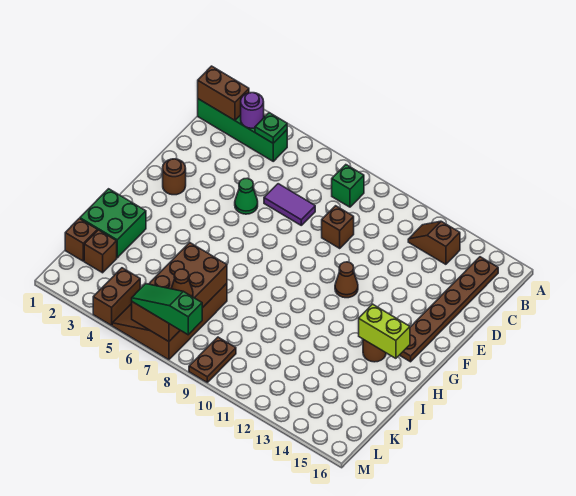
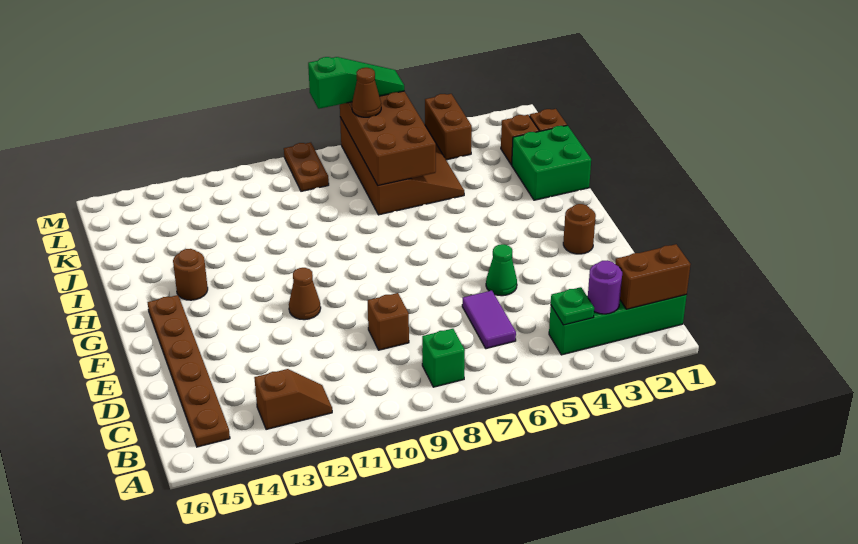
purple 1x2 tile [264,184,315,225] -> purple 1x2 tile turned to [462,291,516,349]
lime 1x2 brick [359,304,410,358] -> none

